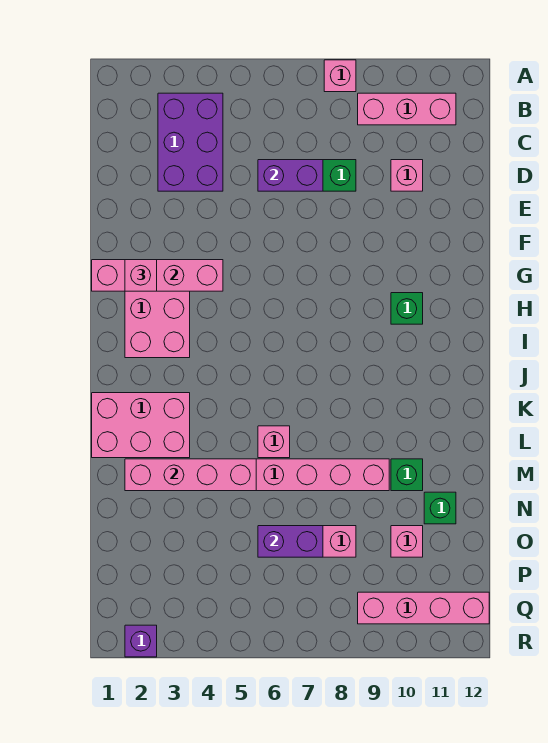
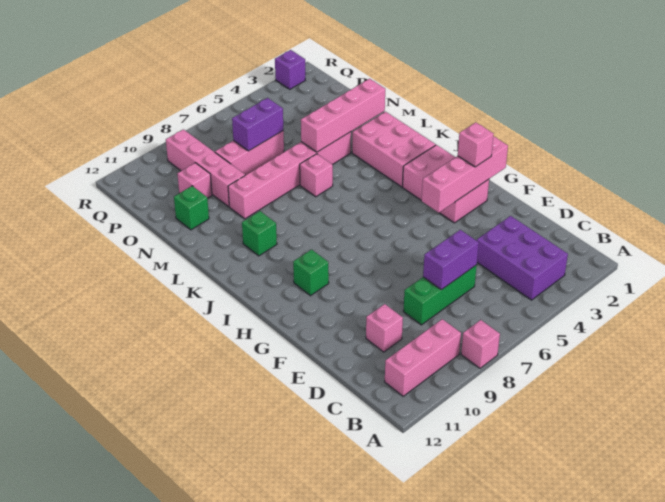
pink 2x3 brick [92,393,190,458] -> pink 2x3 brick turned to [352,112,436,187]
green 1x1 brick [391,459,423,491] -> green 1x1 brick moved to [242,211,277,256]
pink 1x4 brick [358,592,489,624] -> pink 1x4 brick turned to [166,129,245,207]

